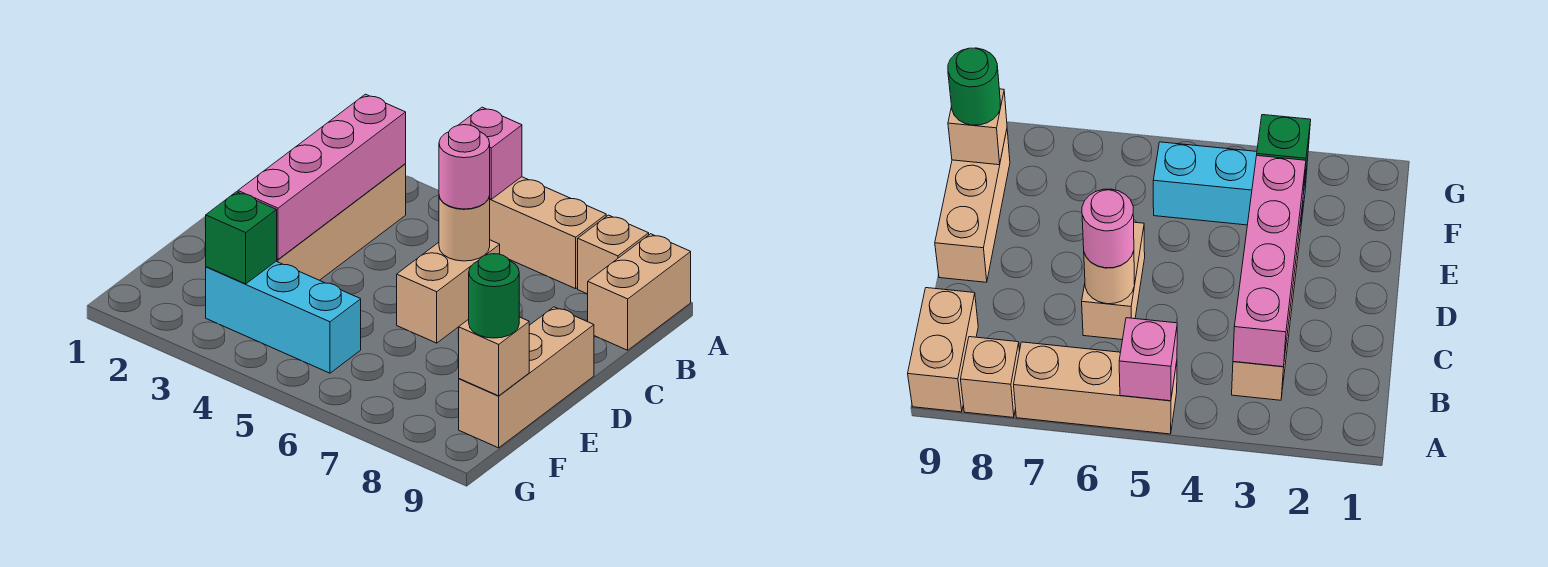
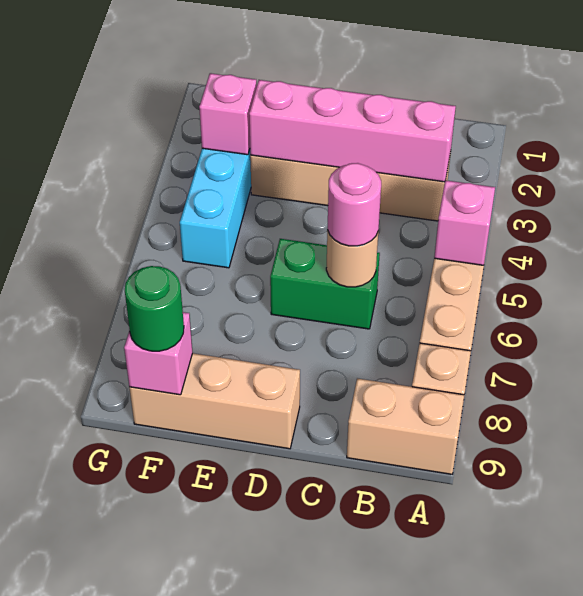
tan 1x2 brick [397,240,500,343] -> green 1x2 brick [270,239,380,329]
green 1x1 brick [206,192,277,284] -> pink 1x1 brick [199,73,257,155]
tan 1x1 brick [458,317,529,396] -> pink 1x1 brick [124,312,193,395]

